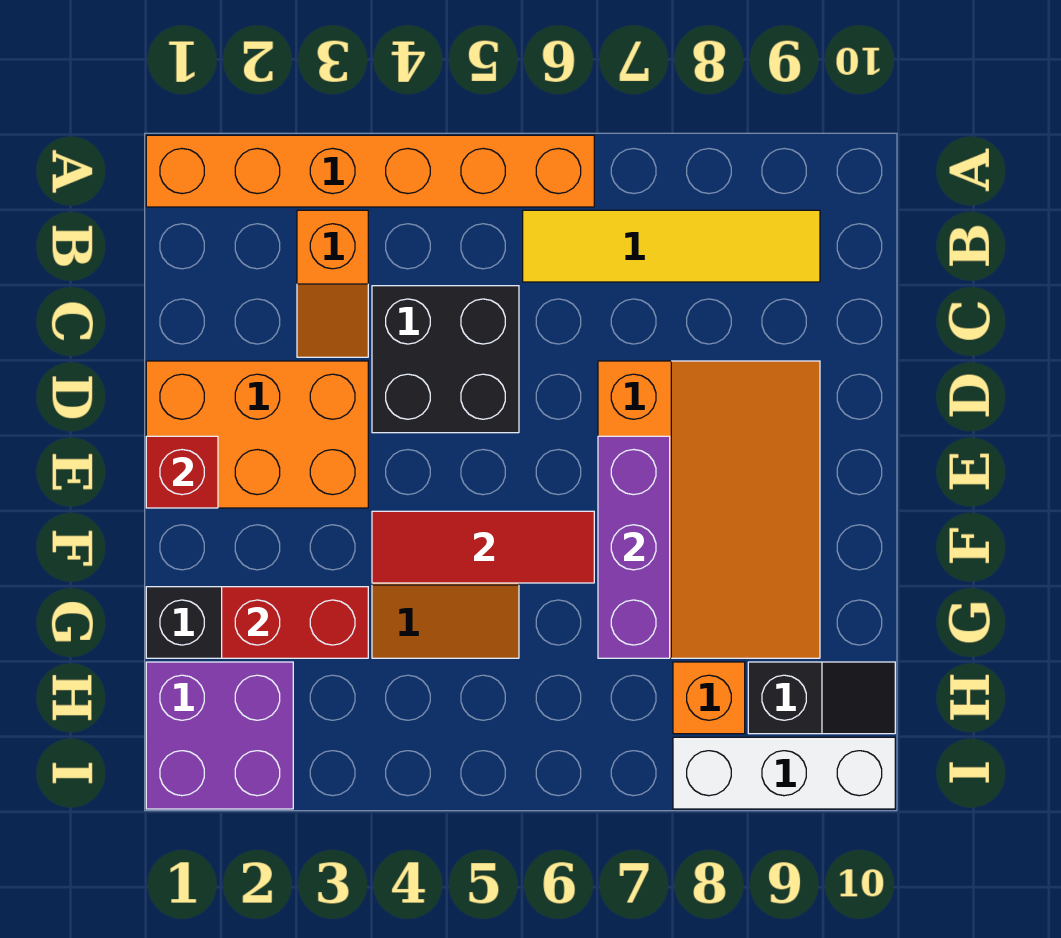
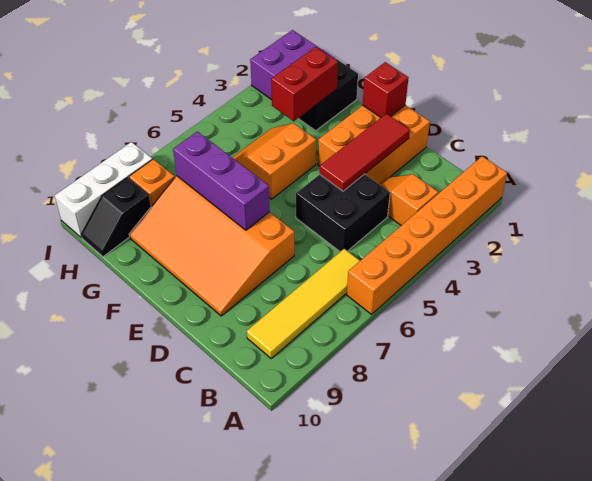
red 1x3 tile [372,511,594,583] -> red 1x3 tile moved to [320,114,410,191]

